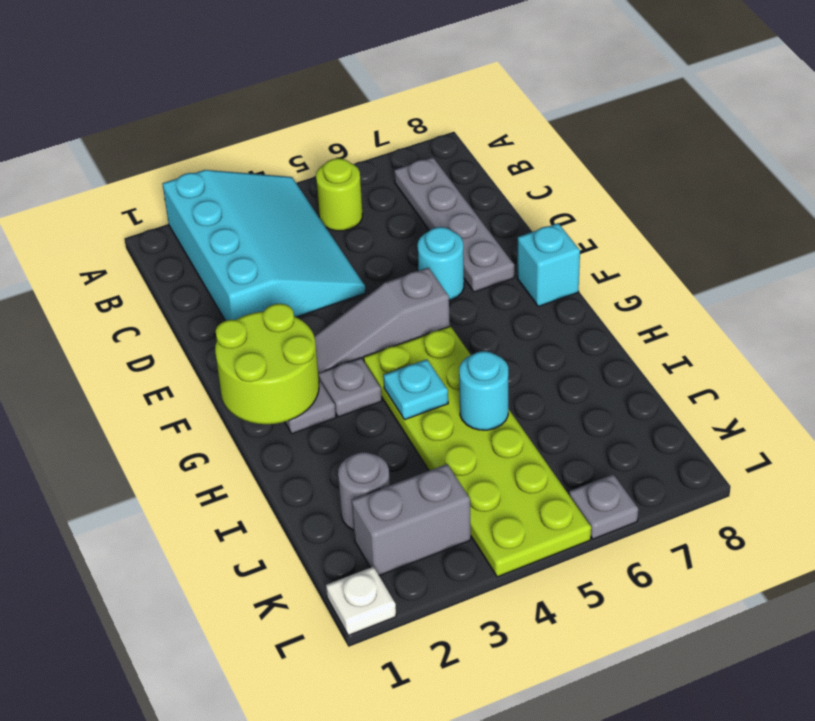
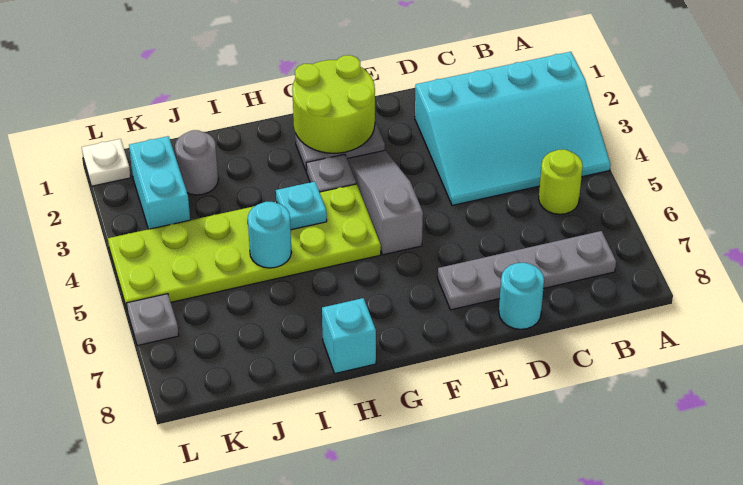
cyan 1x1 round brick [418,227,464,300] -> cyan 1x1 round brick moved to [499,263,544,329]
cyan 1x1 brick [517,223,580,306] -> cyan 1x1 brick moved to [322,298,376,374]
grey 1x2 brick [352,464,471,576] -> cyan 1x2 brick [129,136,190,229]

